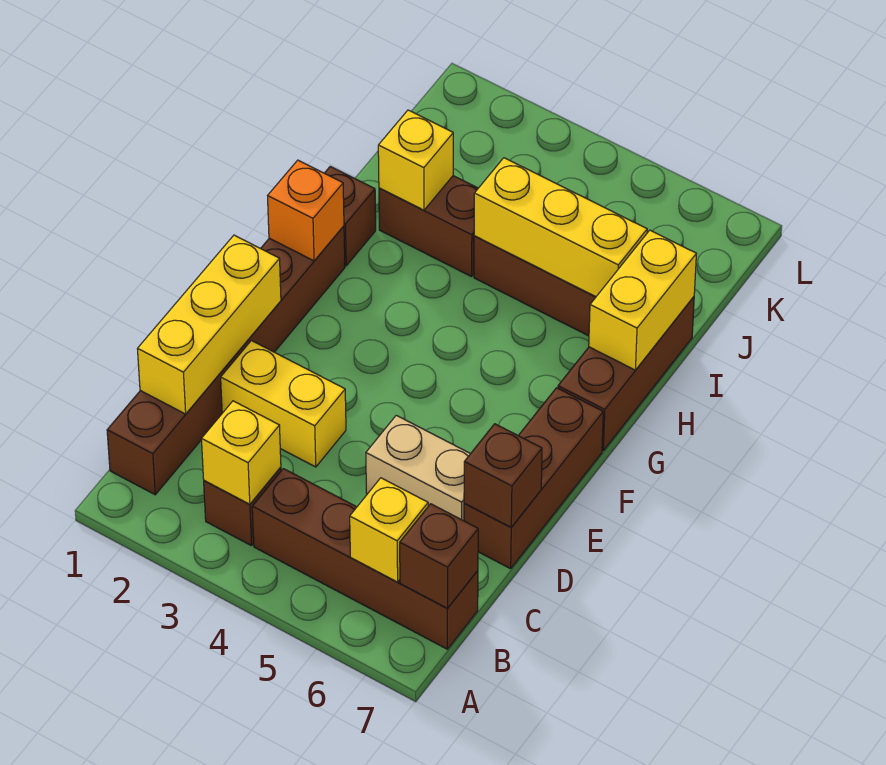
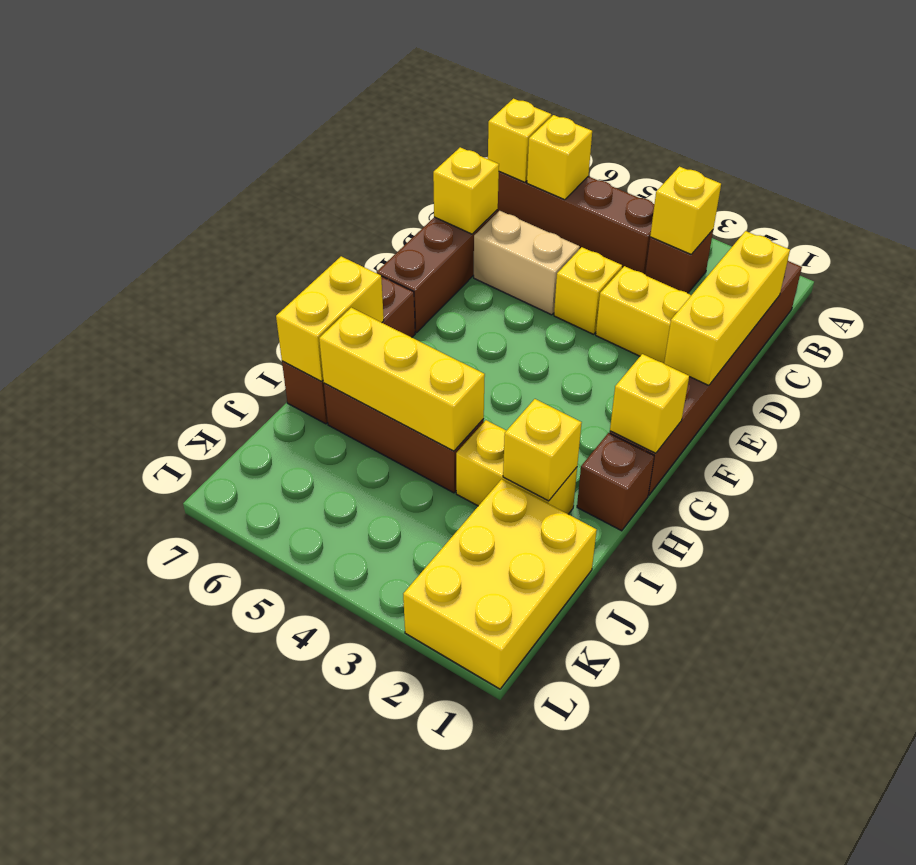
brown 1x1 brick [400,504,478,608] -> yellow 1x1 brick [488,99,551,182]
none -> yellow 1x1 brick [554,247,622,334]
brown 1x1 brick [464,424,542,527] -> yellow 1x1 brick [433,147,499,234]
orange 1x1 brick [268,160,344,261] -> yellow 1x1 brick [610,354,689,453]
brown 1x2 brick [379,176,478,277] -> yellow 1x2 brick [456,420,577,514]
none -> yellow 2x3 brick [403,479,597,689]

